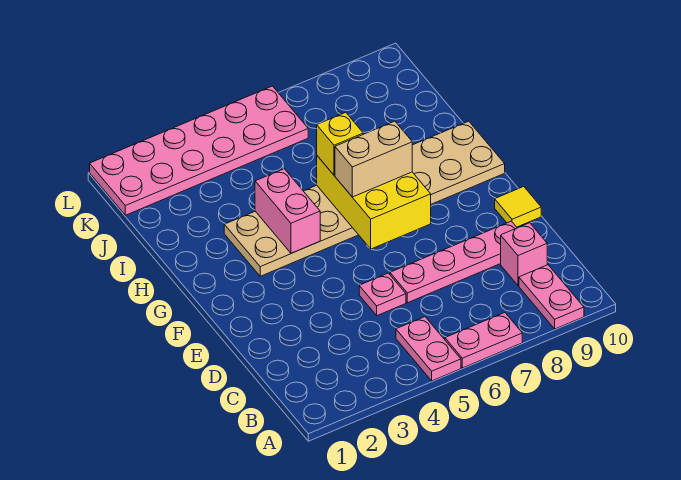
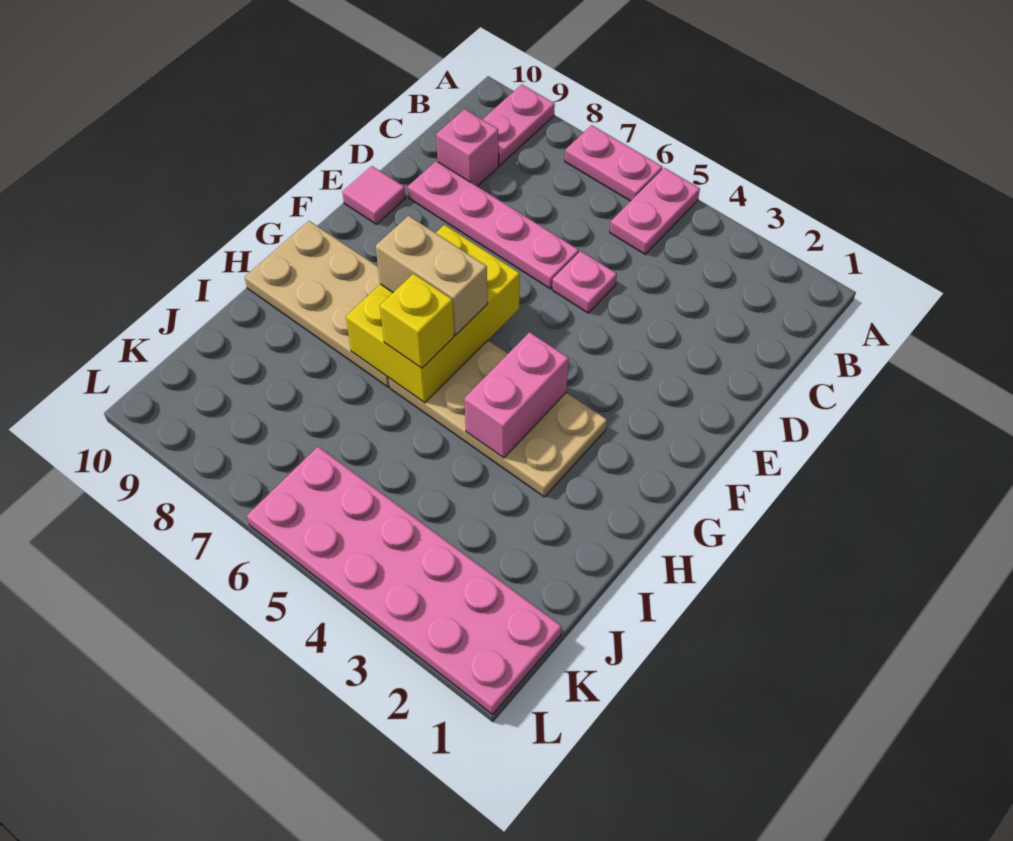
yellow 1x1 tile [495,187,541,227] -> pink 1x1 tile [342,166,405,224]

